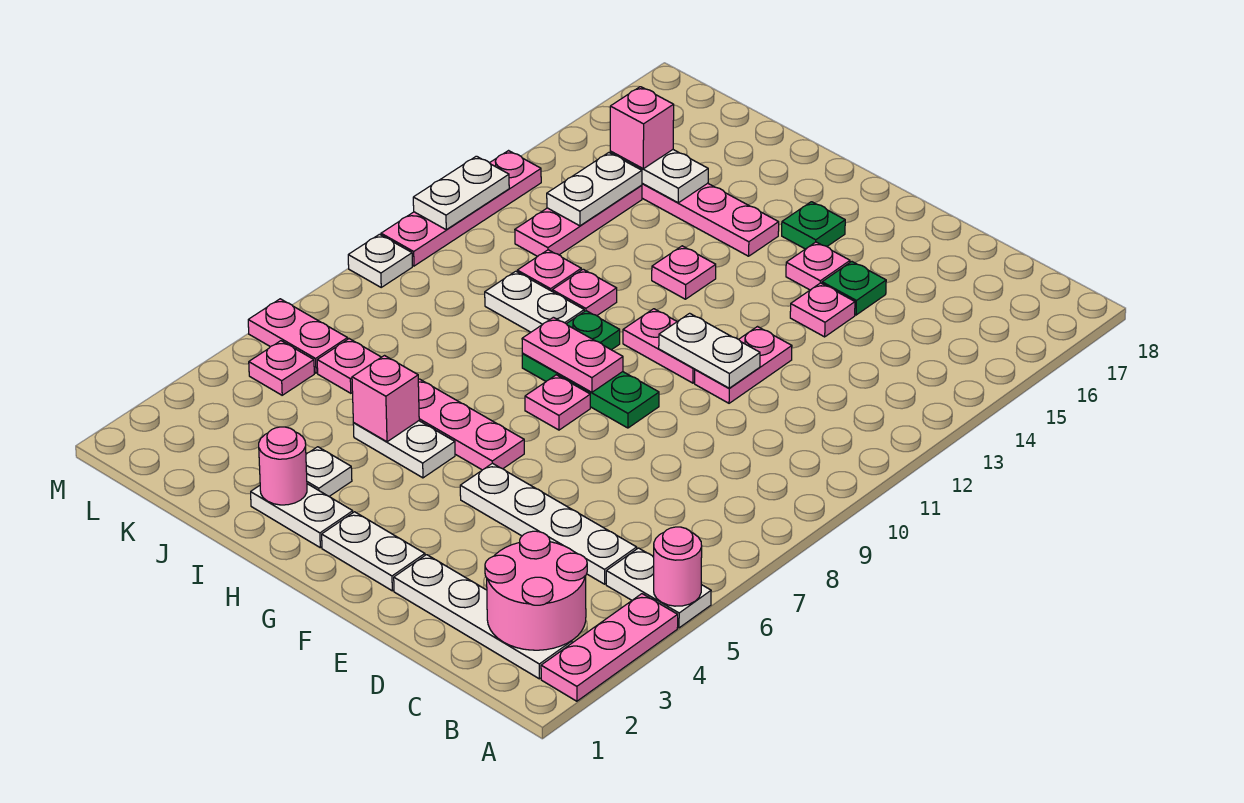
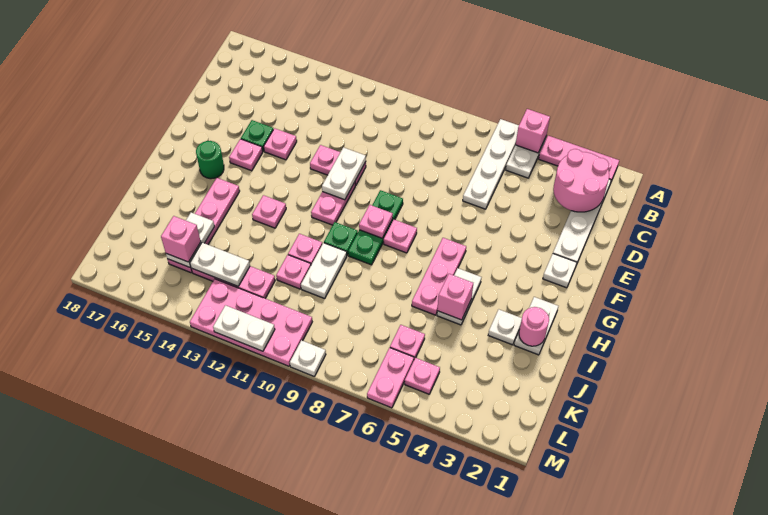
pink 1x1 round brick [654,527,702,606] -> pink 1x1 brick [516,109,550,153]
white 1x4 plate [460,463,637,584] -> white 1x4 plate moved to [463,119,519,209]
white 1x2 plate [322,512,425,591] -> white 1x1 plate [543,254,577,288]
pink 1x2 plate [522,317,623,392] -> pink 1x1 plate [359,205,393,238]
green 1x1 plate [782,202,845,249] -> green 1x1 round brick [196,141,224,179]
pink 1x4 plate [381,151,541,266] -> pink 2x4 plate [190,279,312,366]

